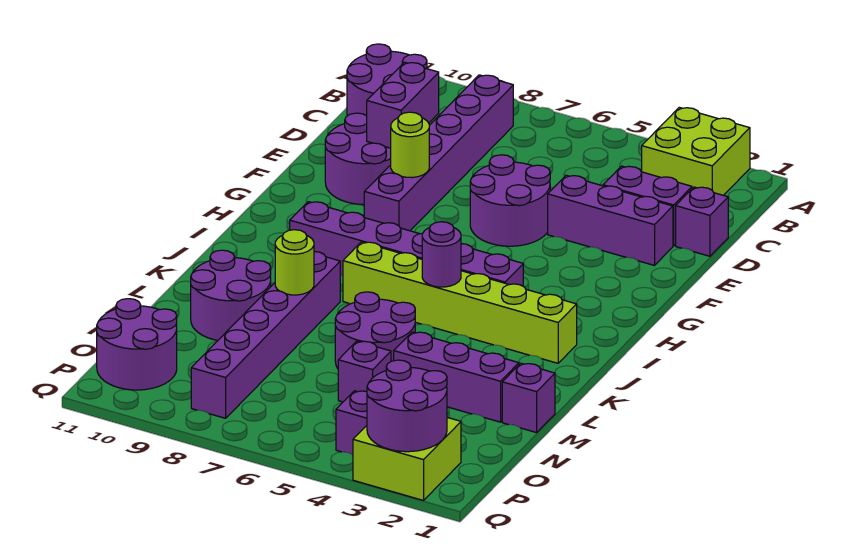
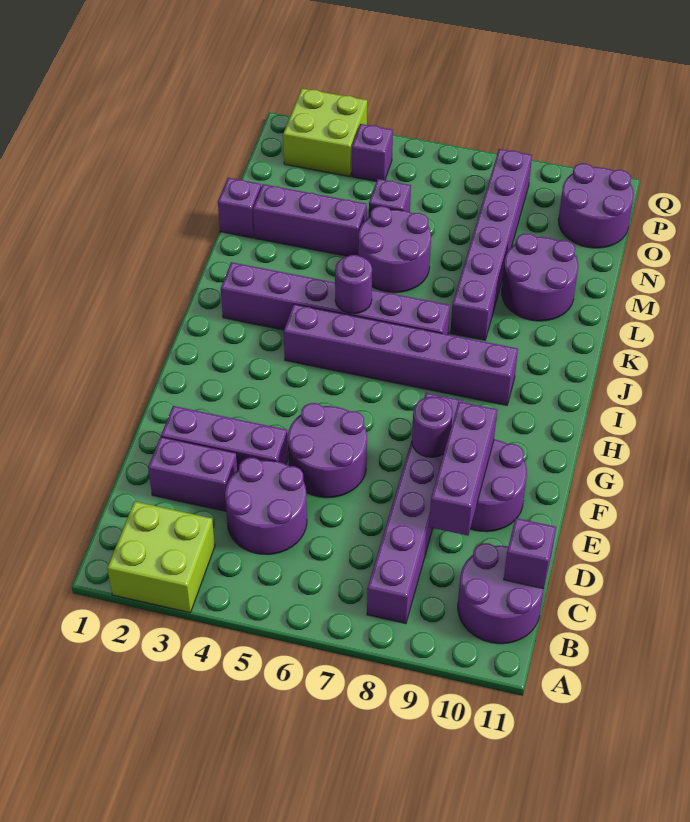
purple 1x1 brick [676,187,728,256] -> purple 1x1 brick moved to [504,518,556,589]
purple 1x2 brick [367,62,439,148] -> purple 1x3 brick [429,402,497,536]
lime 1x1 round brick [391,112,429,178] -> purple 1x1 round brick [412,397,453,457]
lime 1x6 brick [343,242,577,363] -> purple 1x6 brick [221,262,450,334]
lime 1x1 round brick [275,230,314,295] -> none
purple 2x2 round brick [367,360,447,452] -> purple 2x2 round brick moved to [225,458,307,555]

